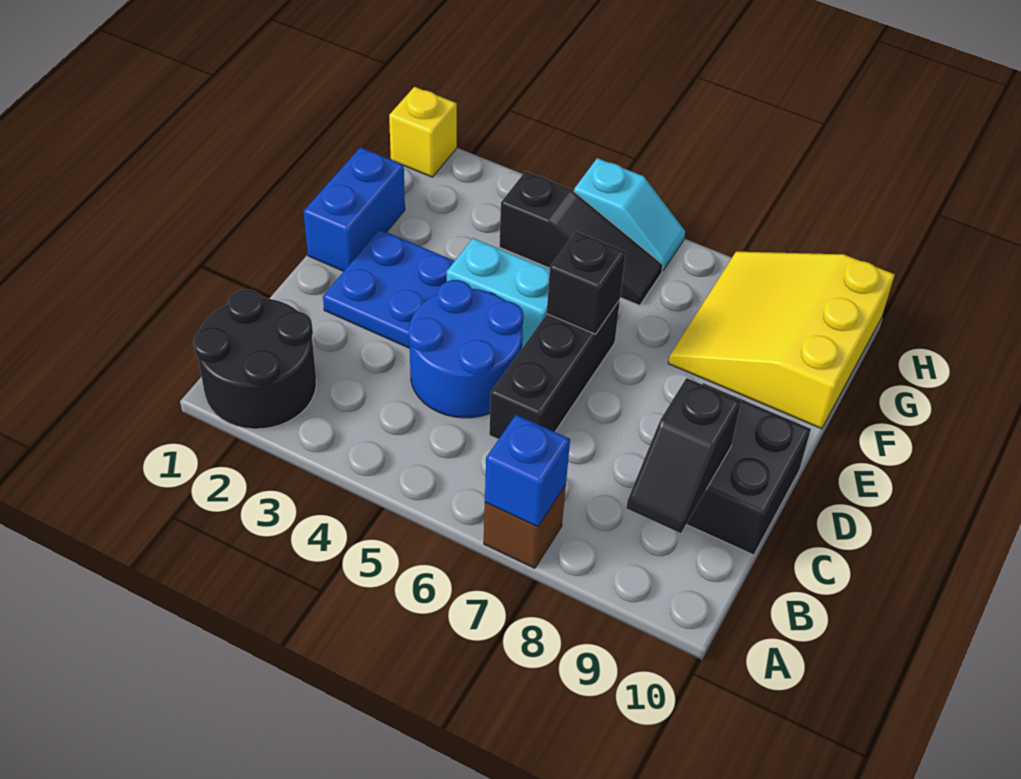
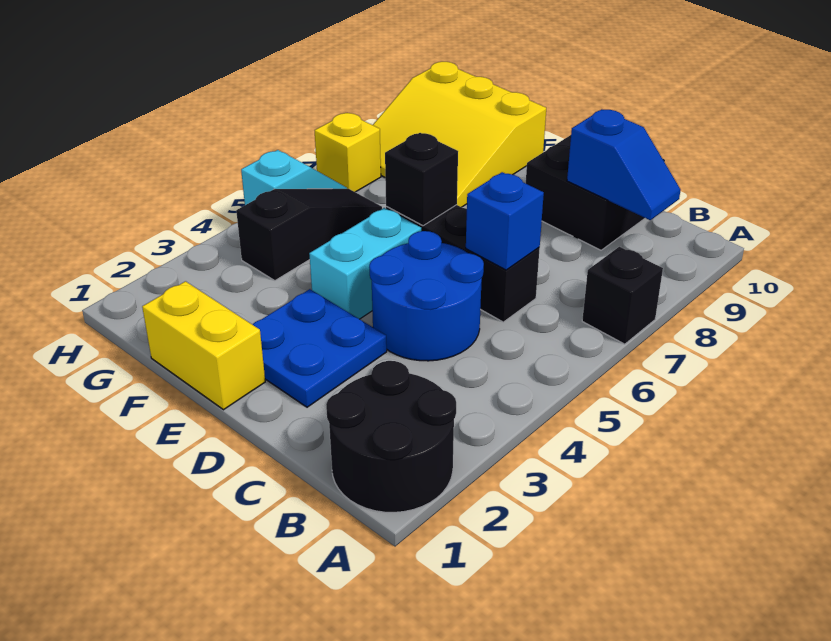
brown 1x1 brick [484,485,566,568] -> black 1x1 brick [582,247,663,344]
blue 1x1 brick [485,415,570,527] -> blue 1x1 brick moved to [466,172,544,270]
black 1x2 slope [626,378,741,533] -> blue 1x2 slope [567,109,681,220]
blue 1x2 brick [304,147,405,271] -> yellow 1x2 brick [142,281,265,410]
yellow 1x1 brick [389,87,457,177] -> yellow 1x1 brick moved to [315,113,381,192]

